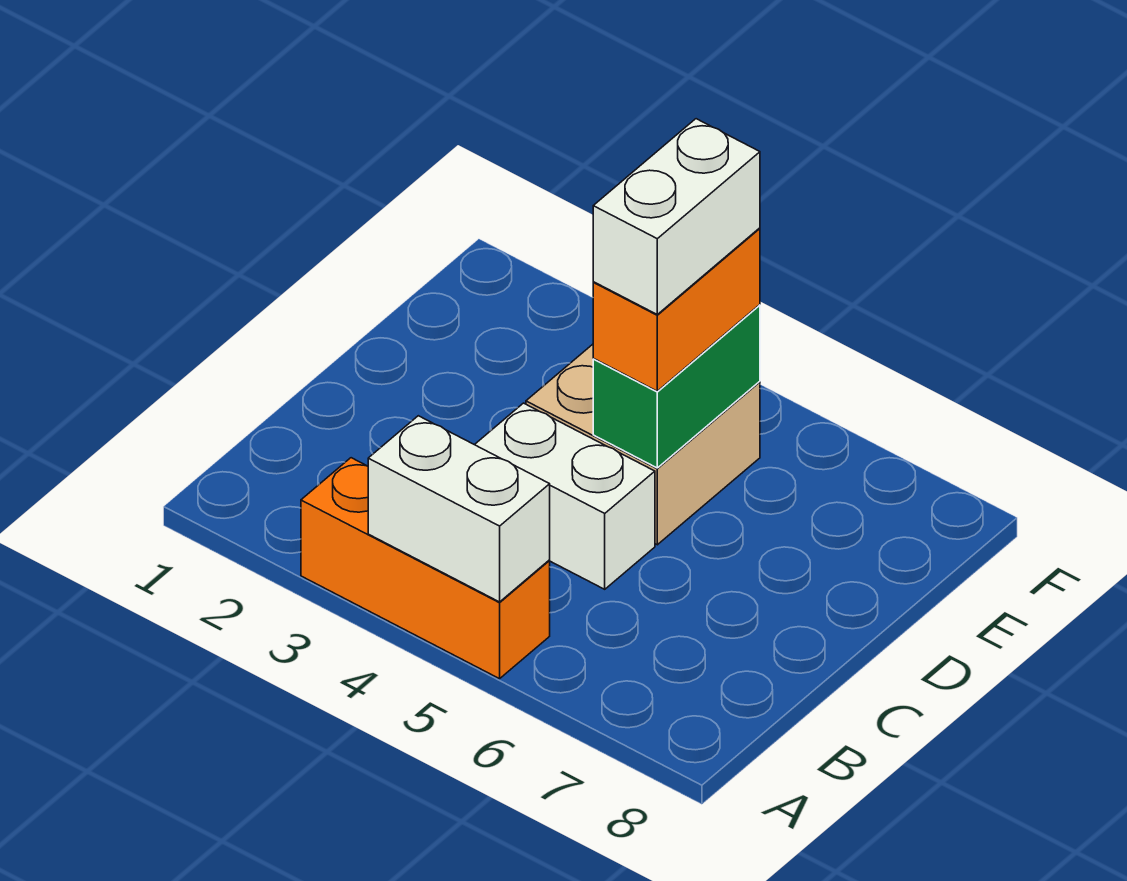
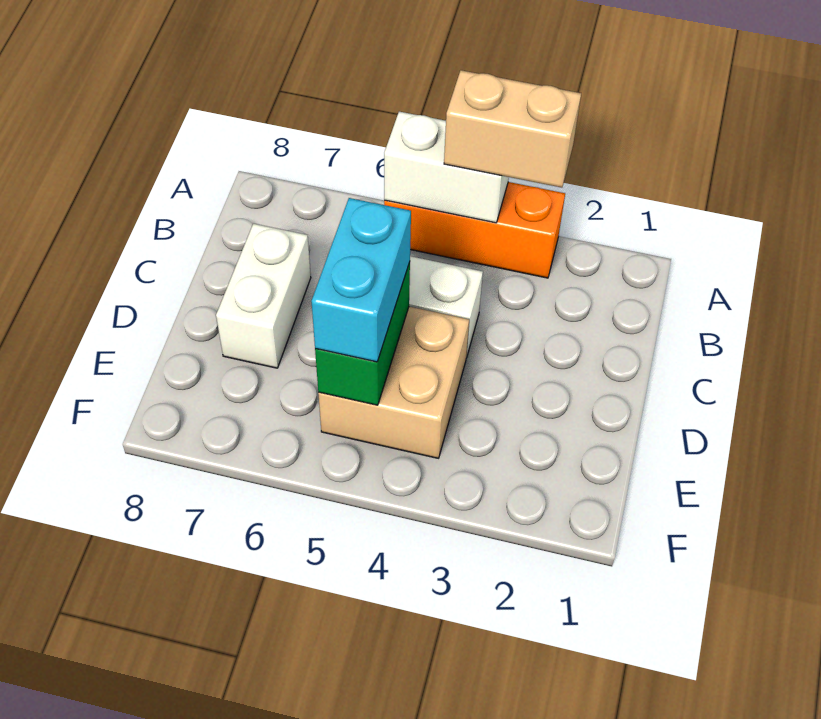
none -> tan 1x2 brick [444,70,581,188]
orange 1x2 brick [593,228,760,391] -> cyan 1x2 brick [311,198,411,362]
white 1x2 brick [593,119,760,314] -> white 1x2 brick moved to [216,224,311,368]

